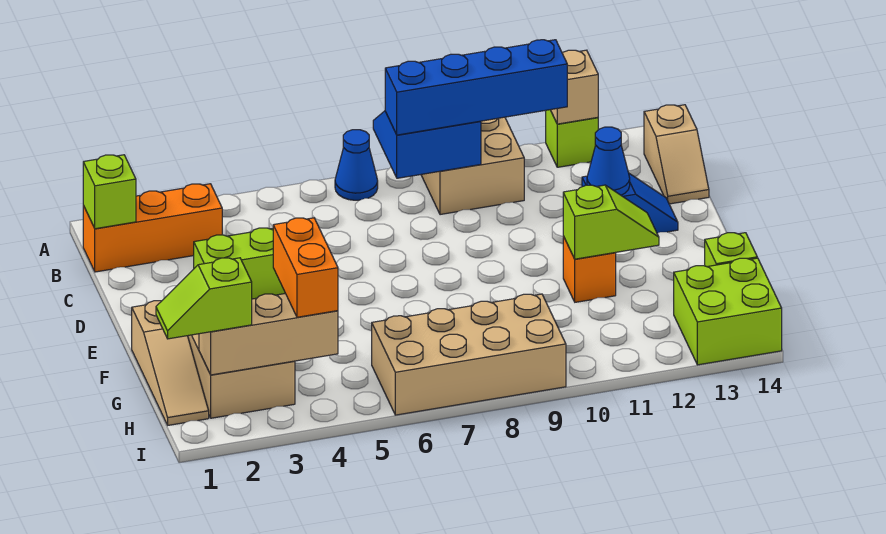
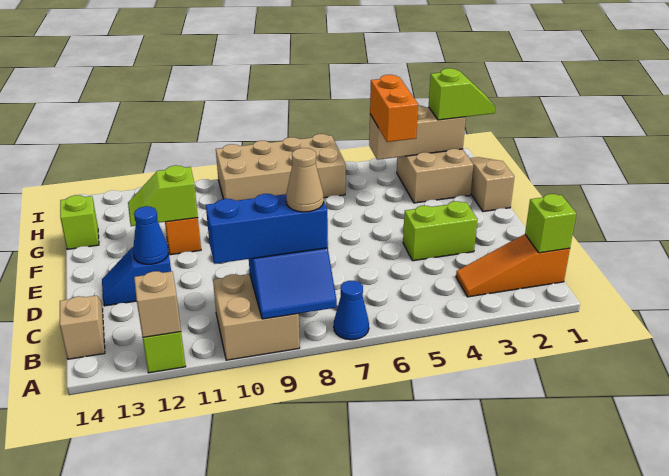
orange 1x3 brick [83,184,222,272] -> orange 1x3 slope [456,234,570,297]
blue 1x4 brick [385,40,567,135] -> blue 1x3 brick [206,194,328,264]
none -> tan 1x1 cone [286,148,324,212]
lime 2x2 brick [674,258,782,365] -> none

